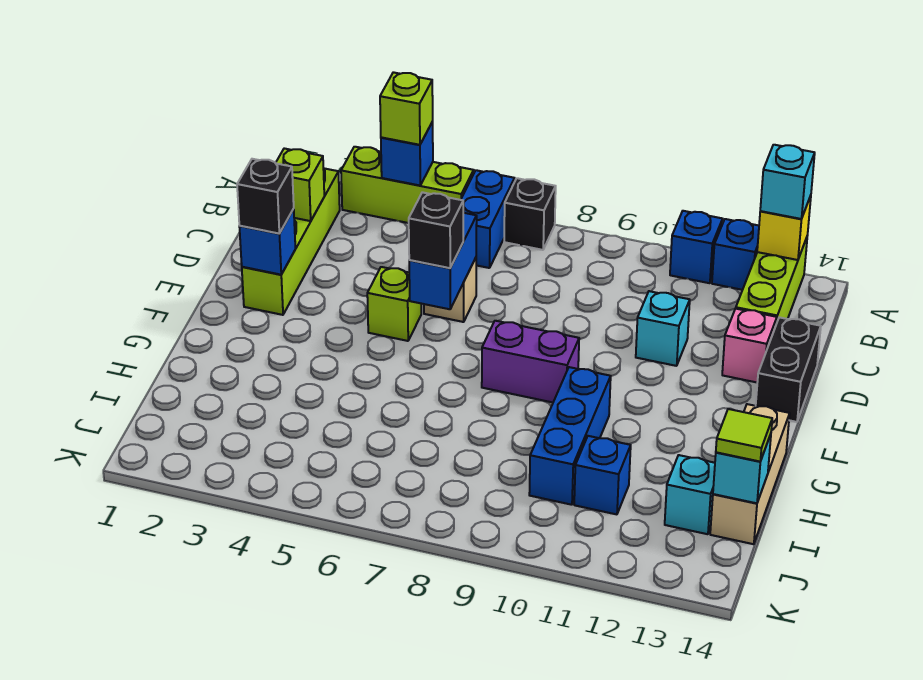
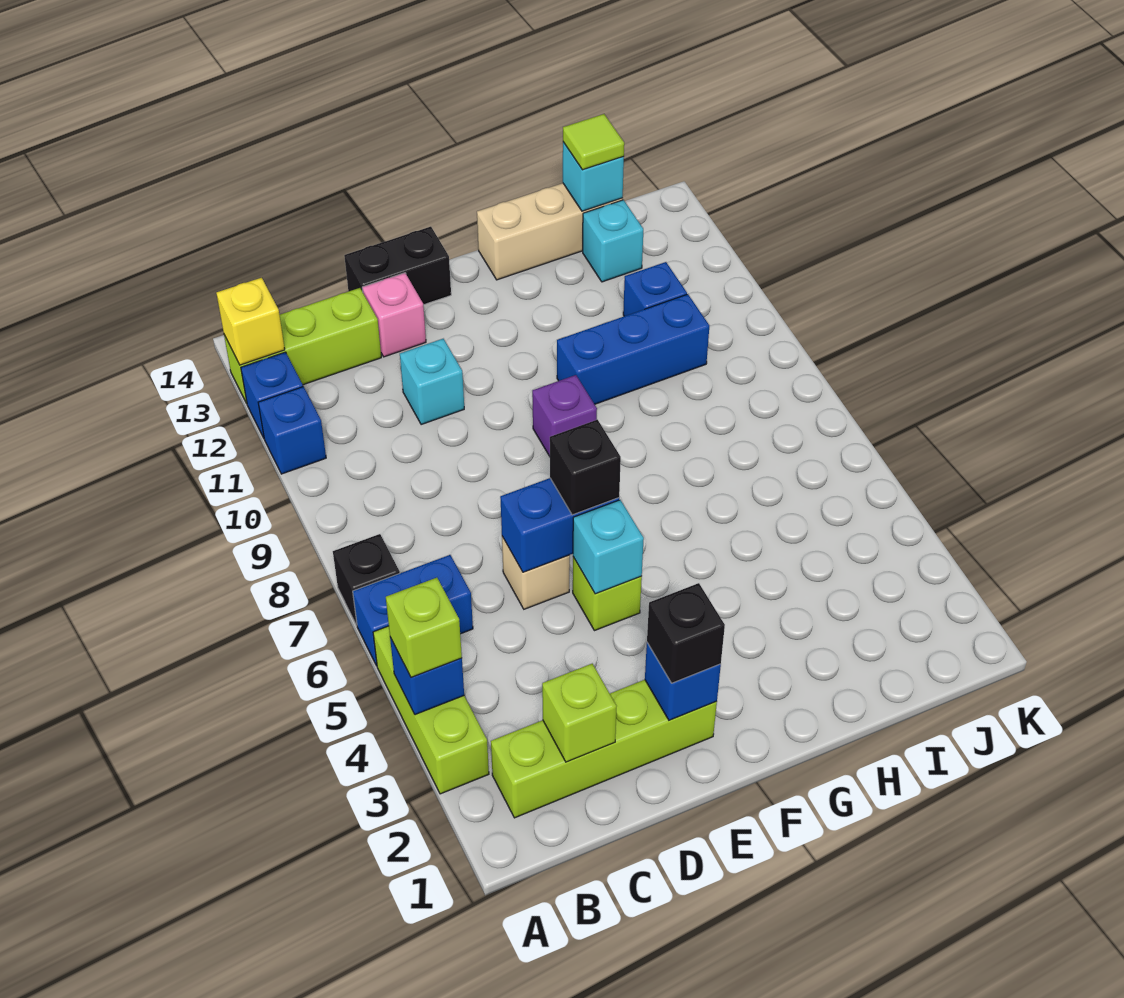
cyan 1x1 brick [760,145,815,219] -> cyan 1x1 brick moved to [573,500,644,594]
purple 1x2 brick [482,321,579,402] -> purple 1x1 brick [532,375,597,456]

